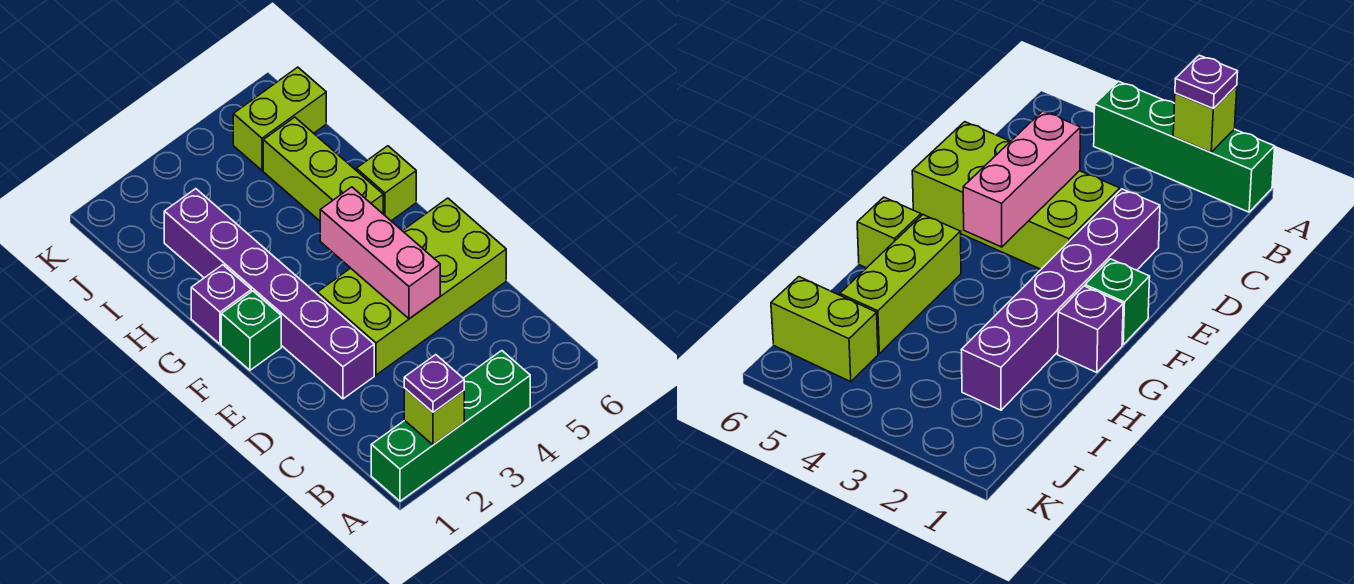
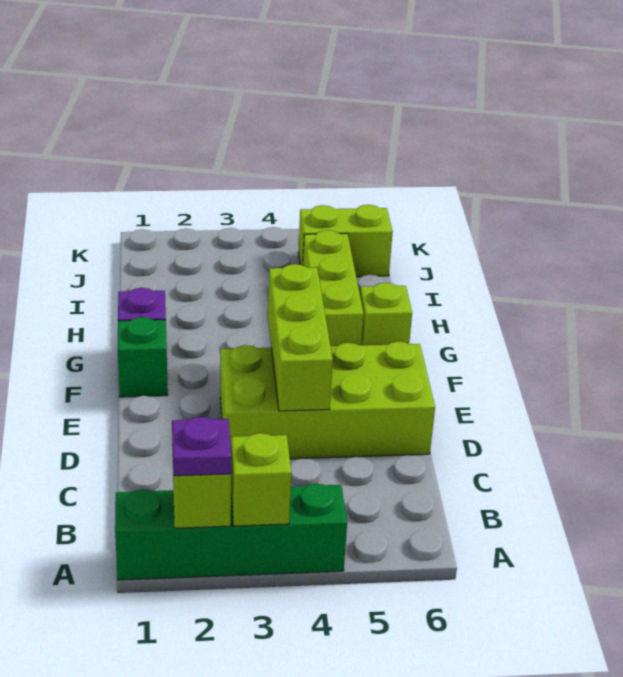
none -> lime 1x1 brick [231,433,291,526]
purple 1x6 brick [164,189,374,399] -> none
pink 1x3 brick [320,187,440,319] -> lime 1x3 brick [268,264,333,411]

